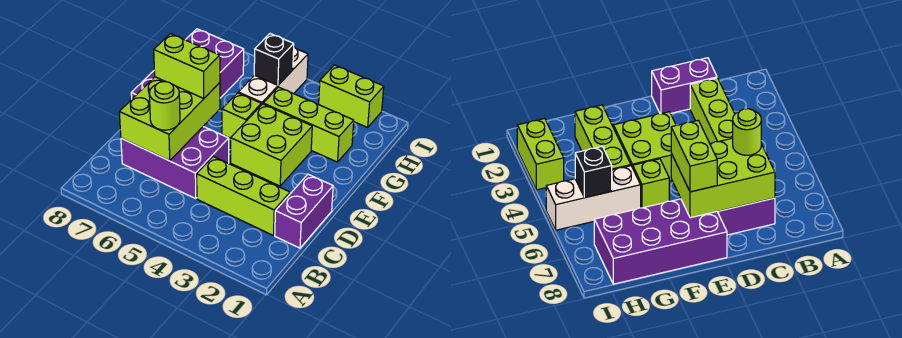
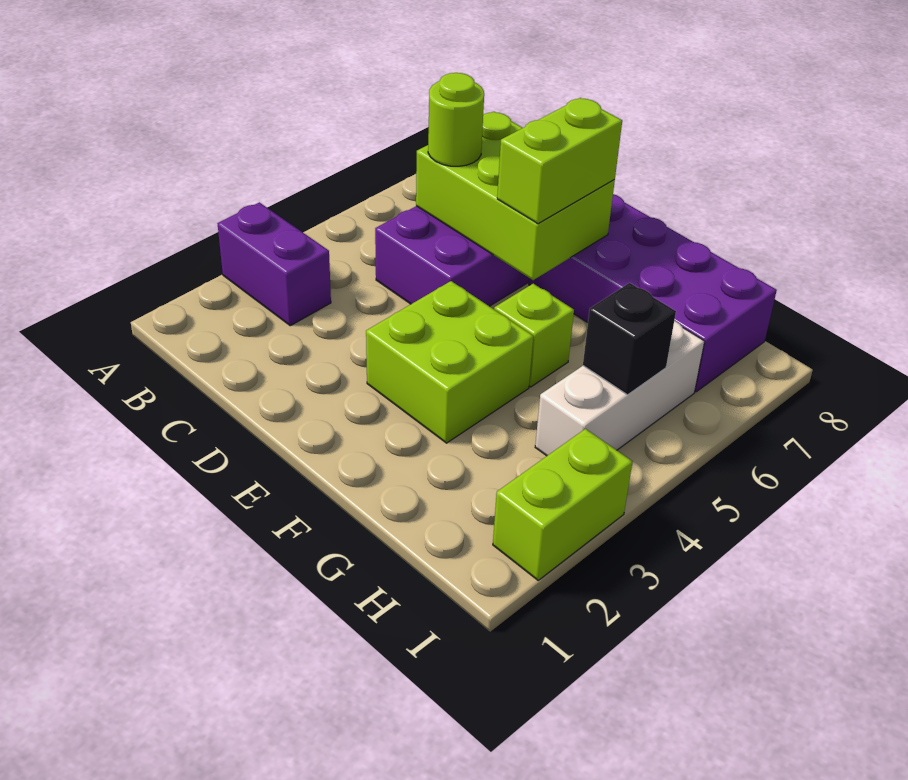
purple 1x2 brick [275,174,333,248] -> purple 1x2 brick moved to [217,202,331,326]
lime 1x3 brick [197,157,290,236] -> none
lime 1x3 brick [263,87,354,162] -> none
white 1x3 brick [238,47,308,105] -> white 1x3 brick turned to [535,321,704,456]

